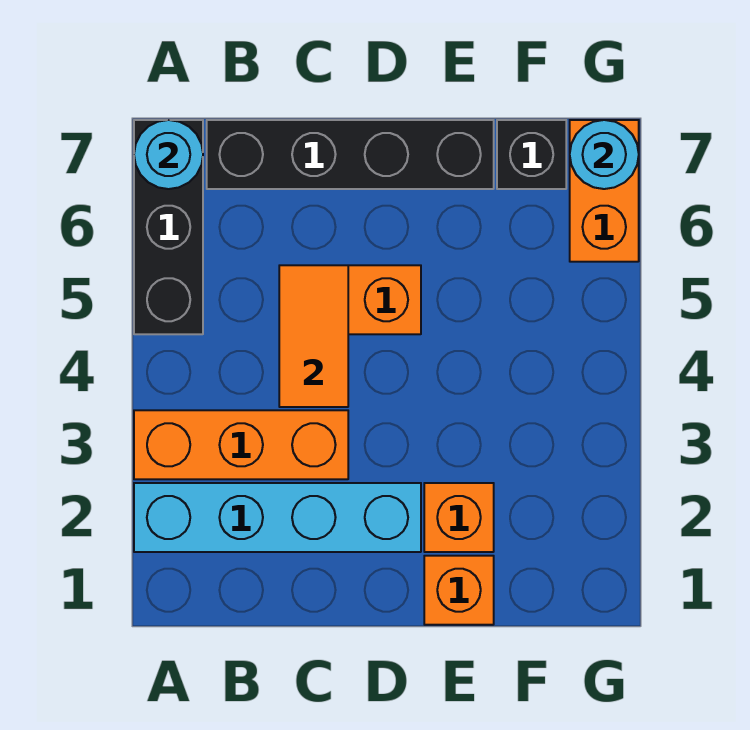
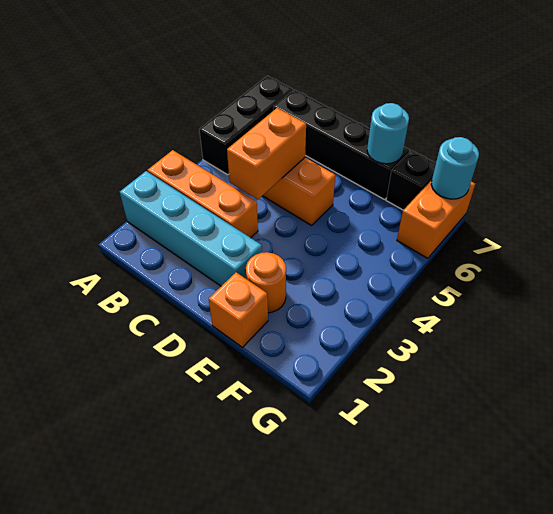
cyan 1x1 round brick [134,120,203,189] -> cyan 1x1 round brick moved to [367,103,409,164]
orange 1x2 tile [279,265,348,407] -> orange 1x2 brick [227,108,306,200]
orange 1x1 brick [424,483,494,552] -> orange 1x1 round brick [246,252,286,313]

